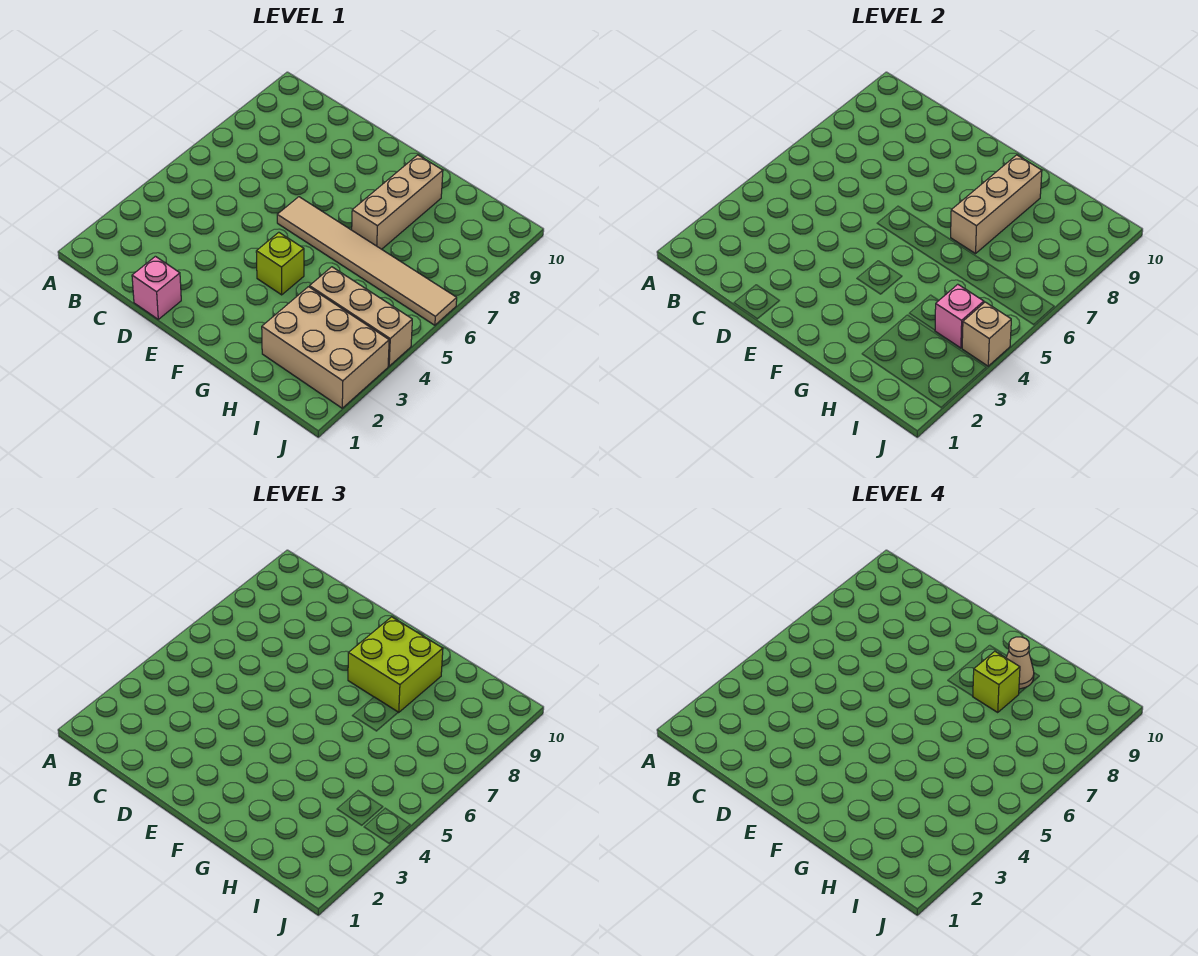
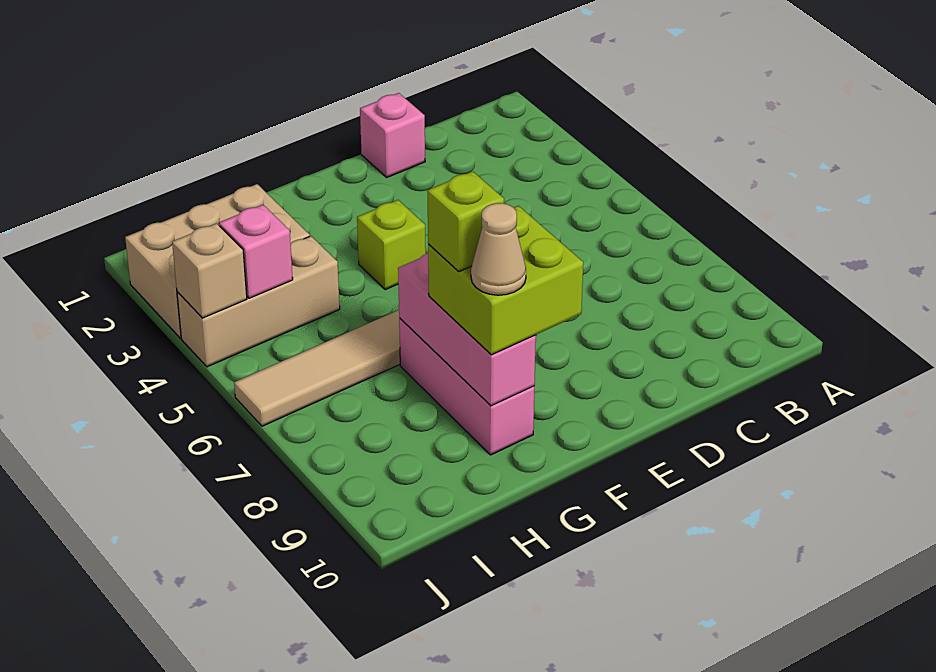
tan 1x3 brick [352,155,443,249] -> pink 1x3 brick [399,318,534,455]
tan 1x3 brick [951,155,1042,254] -> pink 1x3 brick [398,253,536,406]

